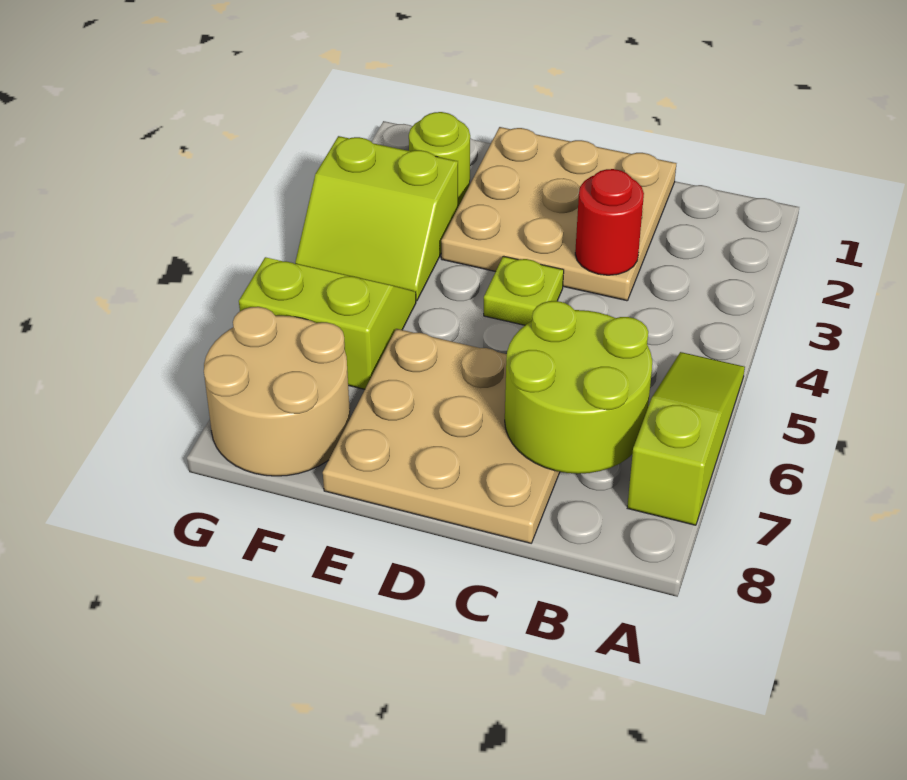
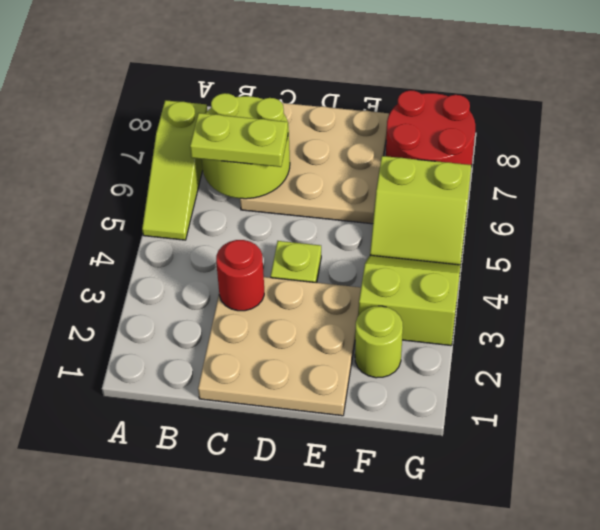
none -> lime 1x2 plate [190,113,288,167]
tan 2x2 round brick [204,307,350,476] -> red 2x2 round brick [386,90,475,167]

